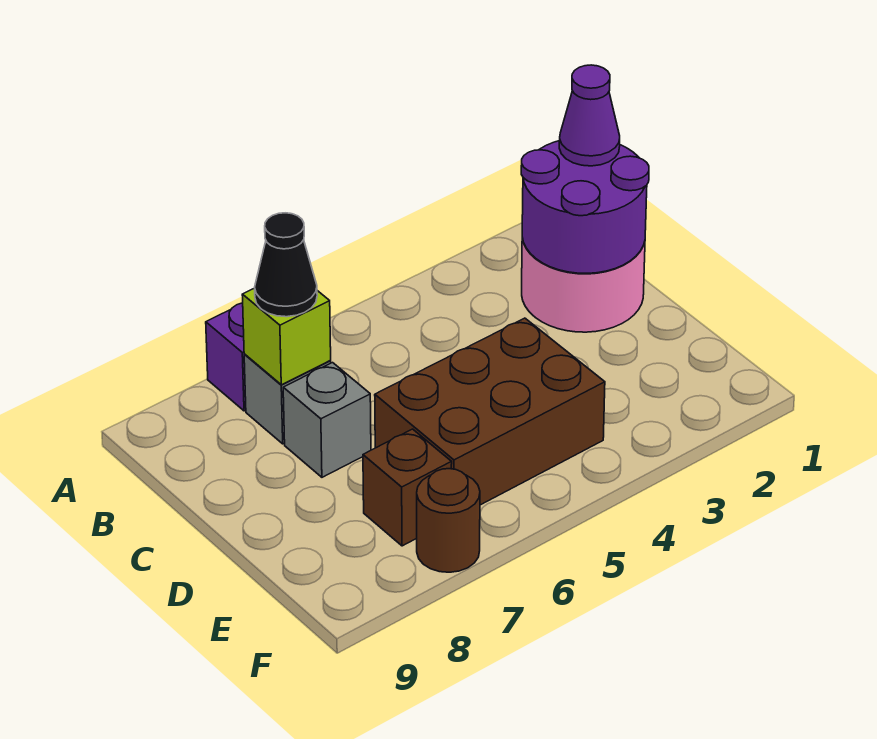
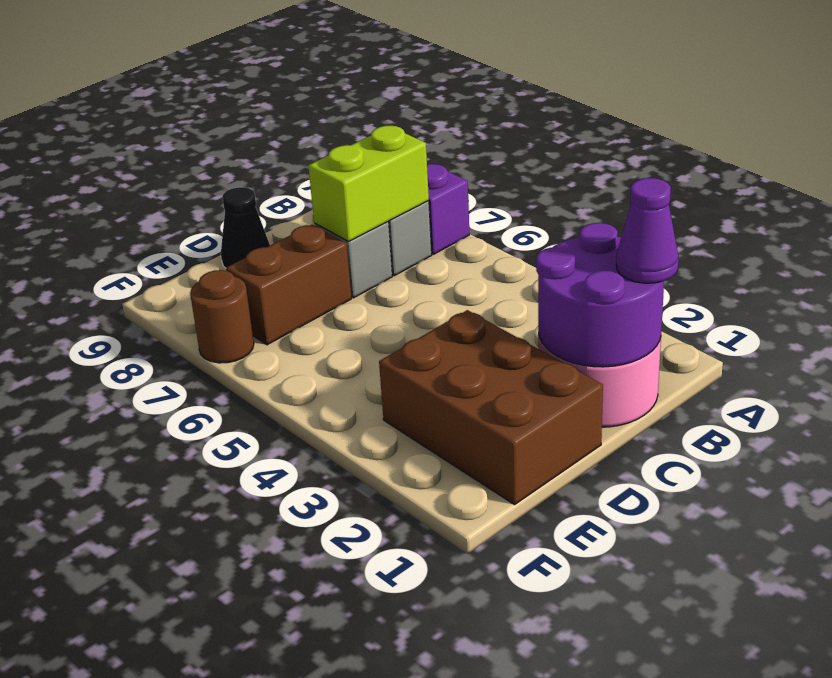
lime 1x1 brick [242,288,331,385] -> lime 1x2 brick [308,126,429,242]
black 1x1 cone [255,213,317,317] -> black 1x1 cone moved to [221,187,270,268]
brown 2x3 brick [375,318,605,505] -> brown 2x3 brick moved to [379,310,603,505]
brown 1x1 brick [363,429,452,546] -> brown 1x2 brick [226,225,351,345]

